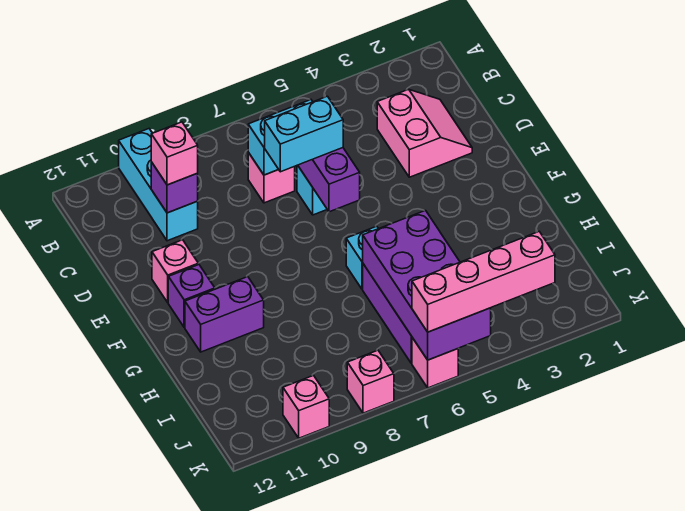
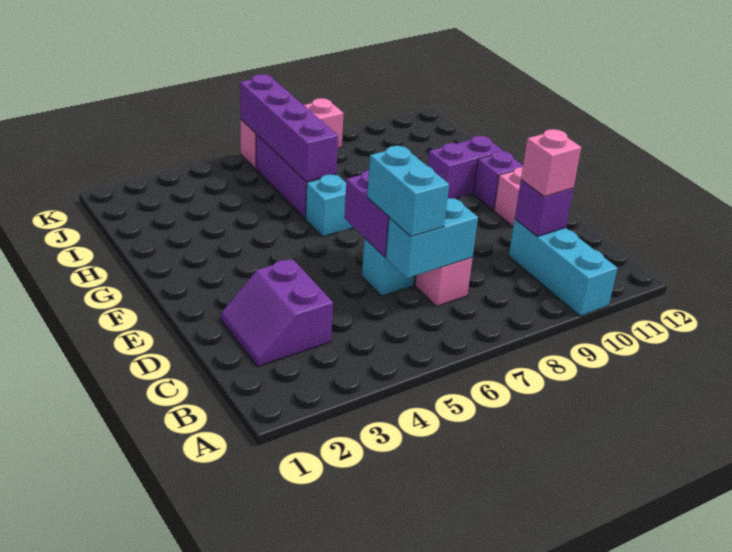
pink 2x2 slope [377,89,472,177] -> purple 2x2 slope [221,259,333,366]
cyan 1x2 brick [265,96,343,172] -> cyan 1x2 brick turned to [367,146,449,237]
purple 2x4 brick [363,211,491,360] -> purple 1x4 brick [240,74,338,181]
pink 1x4 brick [412,232,555,332] -> none
pink 1x1 brick [283,376,329,438] -> none

